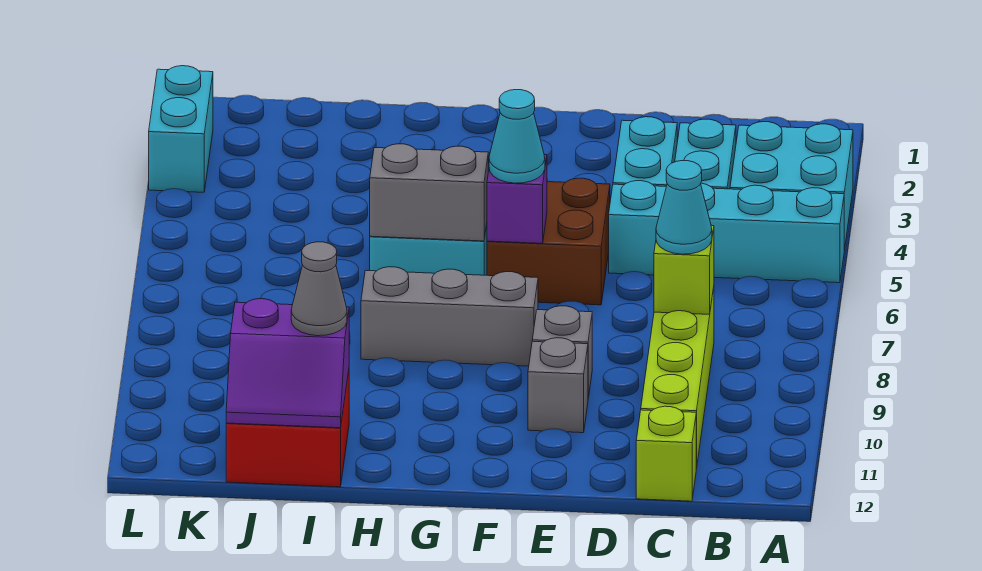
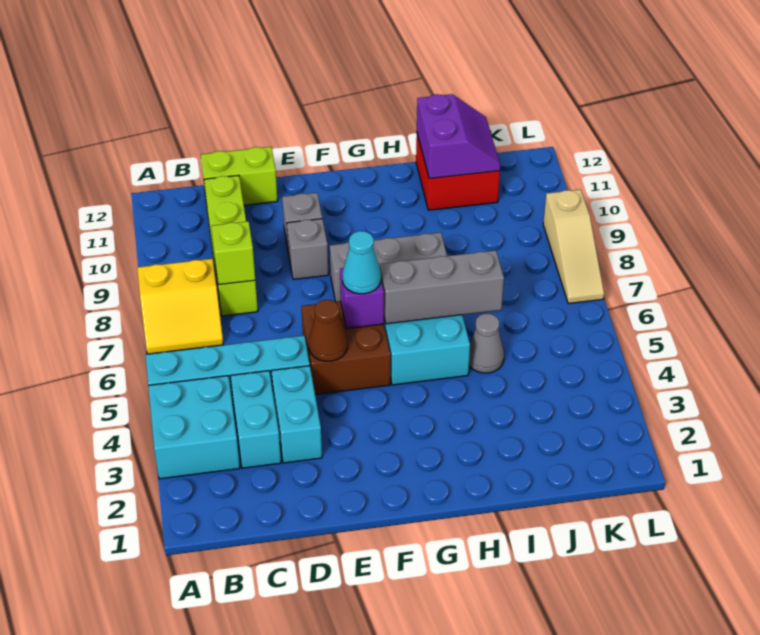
none -> yellow 2x2 slope [137,259,223,354]
cyan 1x1 cone [656,161,712,254] -> none
lime 1x1 brick [636,406,696,501] -> lime 1x2 brick [201,147,278,205]
none -> brown 1x1 cone [309,300,347,361]
grey 1x2 brick [370,144,488,241] -> grey 1x3 brick [379,250,504,324]
purple 2x2 slope [226,299,349,428] -> purple 2x2 slope turned to [417,94,500,179]
grey 1x1 cone [291,242,347,336] -> grey 1x1 cone moved to [469,313,504,373]
cyan 1x2 brick [149,66,213,192] -> none
none -> tan 1x3 slope [543,189,604,304]

